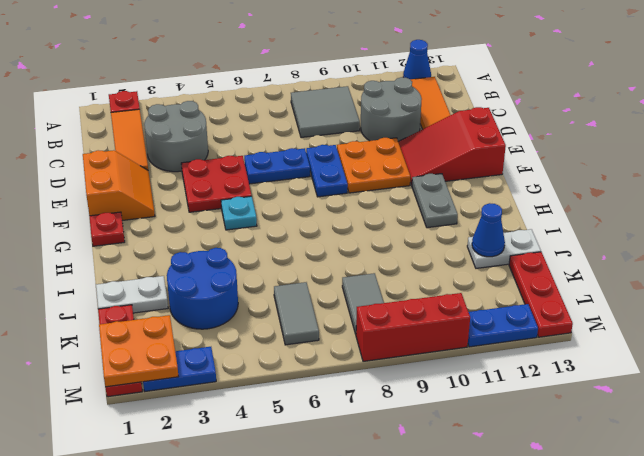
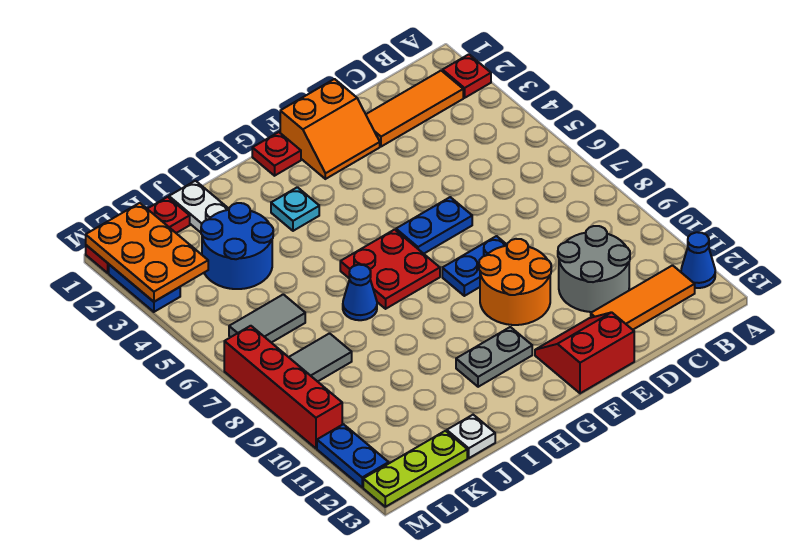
grey 2x2 tile [291,86,360,138] -> none
grey 2x2 round brick [144,101,208,172] -> none
red 2x2 plate [181,156,252,212] -> red 2x2 plate moved to [340,230,440,309]
blue 1x2 plate [244,148,310,184] -> blue 1x2 plate turned to [396,197,472,254]
orange 2x2 plate [337,138,410,193] -> orange 2x2 round brick [479,239,551,325]
red 2x3 slope [398,107,506,185] -> red 2x2 slope [535,312,634,393]
cyan 1x1 plate [221,196,257,230] -> cyan 1x1 plate moved to [271,187,319,231]
white 1x2 plate [467,229,541,268] -> white 1x1 plate [447,415,495,458]
blue 1x1 cone [472,203,505,257] -> blue 1x1 cone moved to [343,265,377,320]
red 1x3 plate [509,252,573,337] -> lime 1x3 plate [363,431,467,507]
orange 2x2 plate [99,315,179,387] -> orange 2x3 plate [86,203,208,302]
red 1x3 brick [356,293,470,361] -> red 1x4 brick [224,326,342,448]

